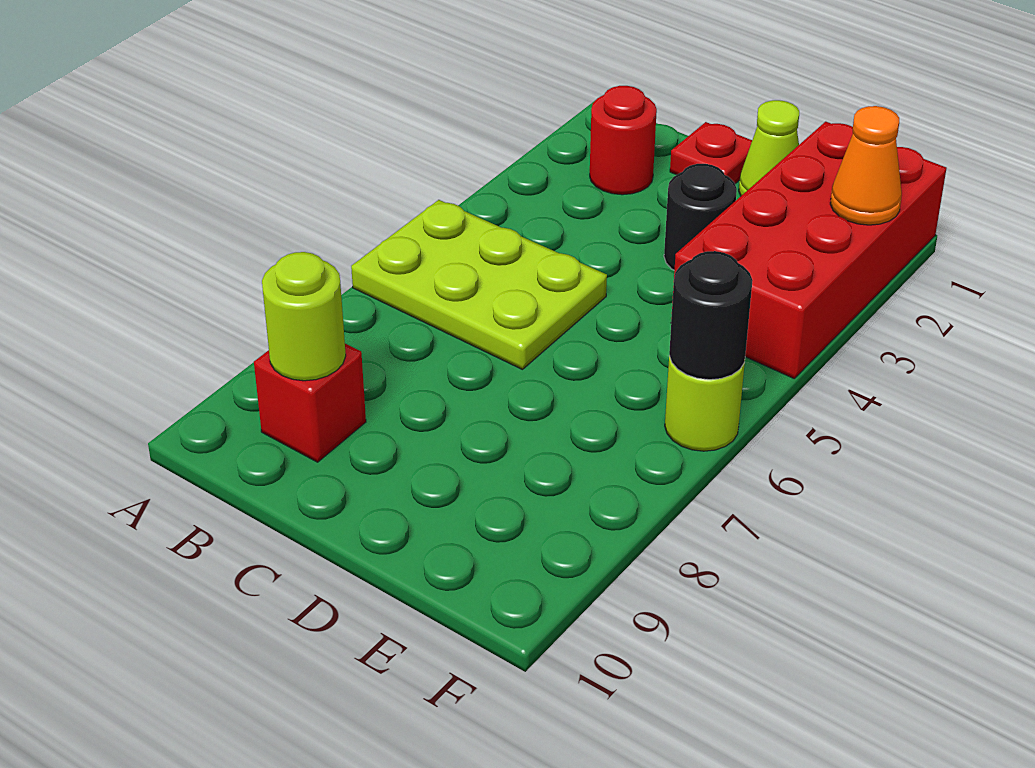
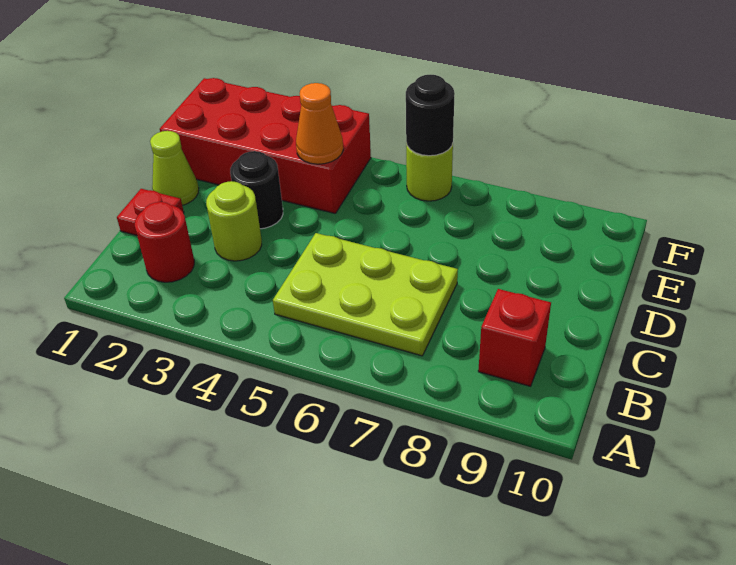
lime 2x3 plate [351,200,607,369] -> lime 2x3 plate turned to [273,233,458,356]
lime 1x1 round brick [262,252,346,381] -> lime 1x1 round brick moved to [206,181,262,261]
orange 1x1 cone [830,106,902,225] -> orange 1x1 cone moved to [296,83,343,164]

